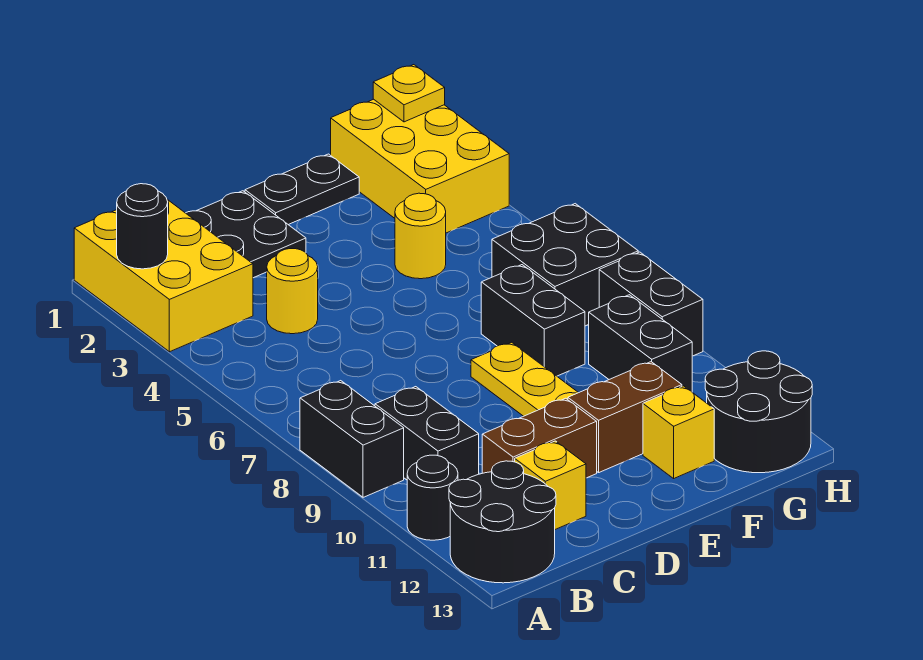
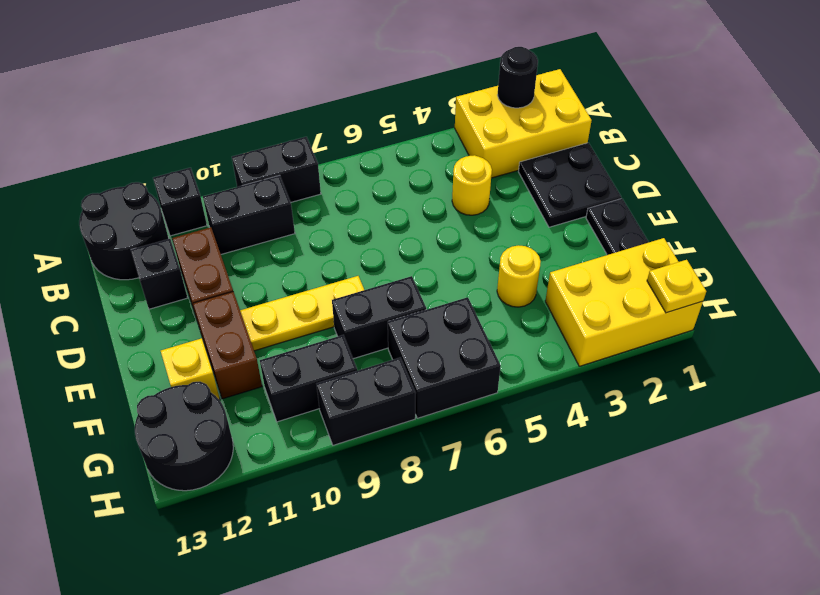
black 1x1 round brick [407,455,458,540] -> black 1x1 brick [153,168,207,236]
yellow 1x1 brick [515,441,586,529] -> black 1x1 brick [131,239,187,309]

